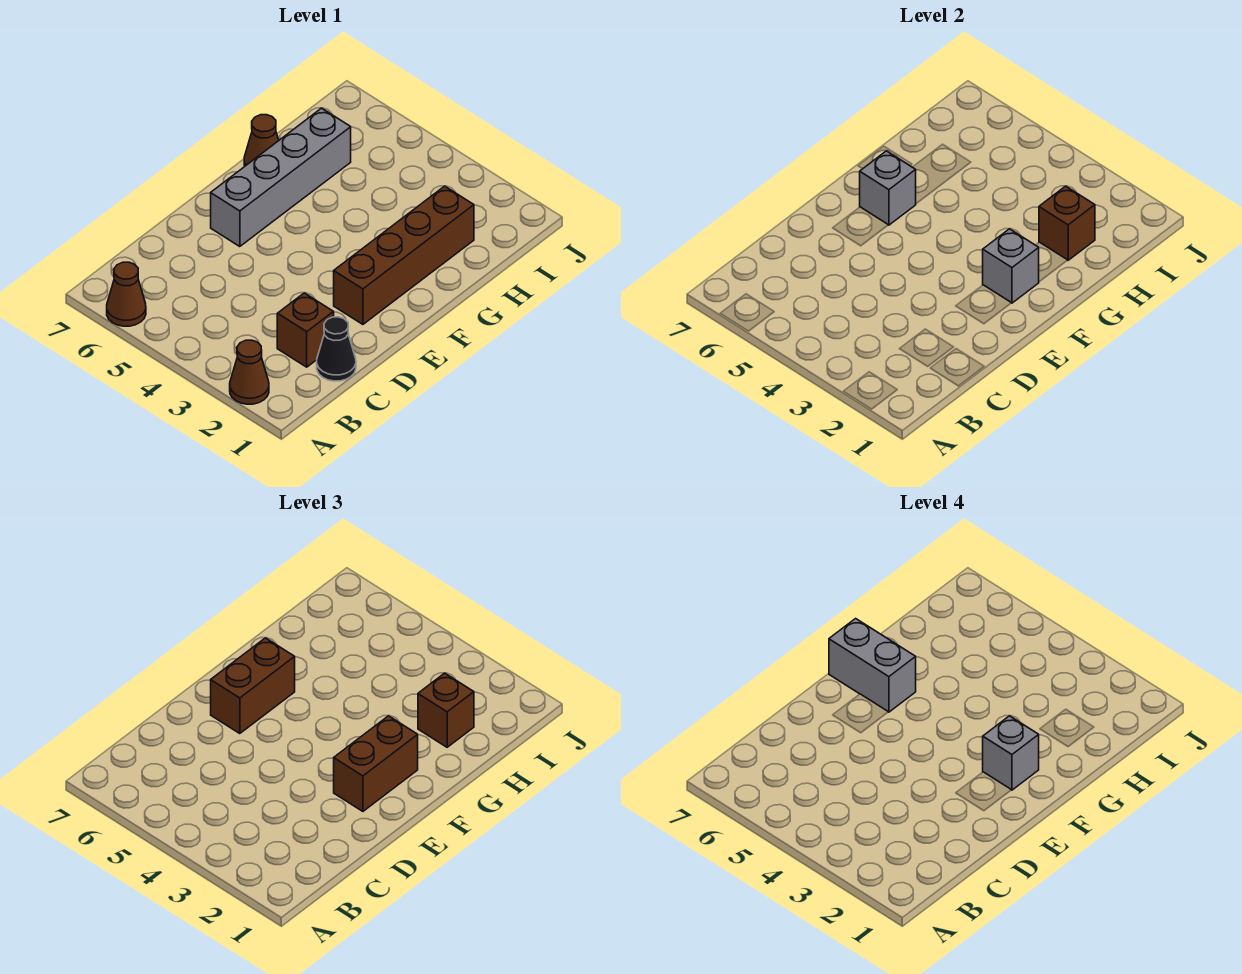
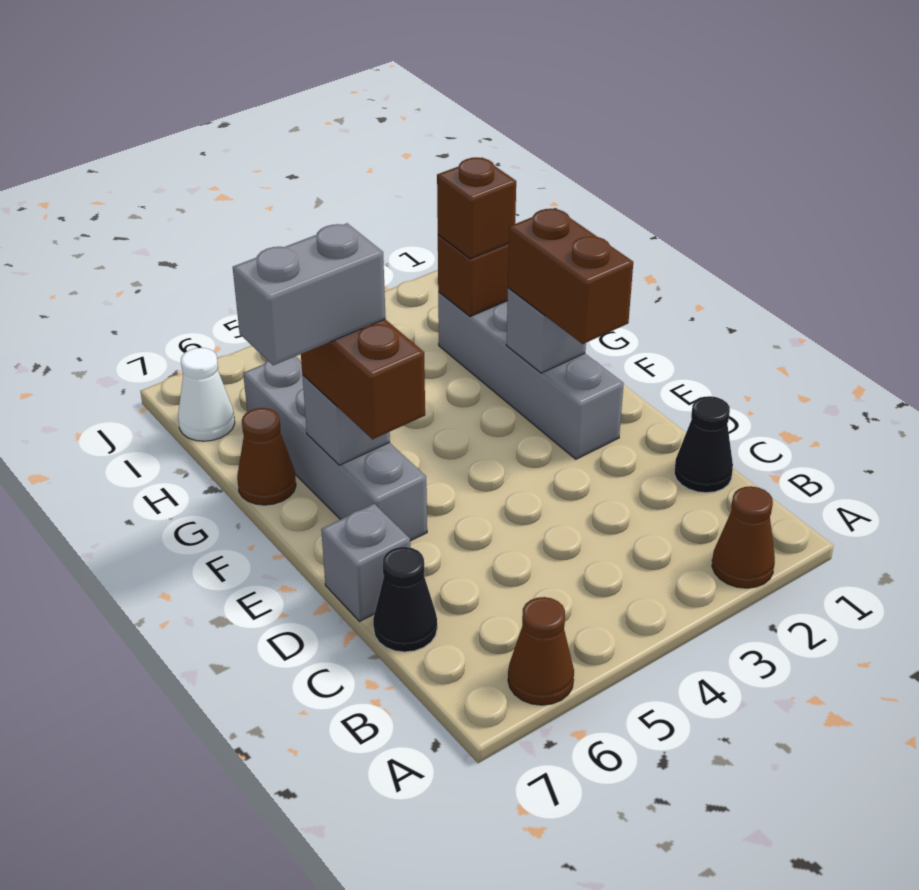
brown 1x1 brick [277,293,334,367] -> none
none -> black 1x1 cone [373,547,437,652]
brown 1x4 brick [334,186,474,324] -> grey 1x4 brick [438,292,624,459]
grey 1x1 brick [983,716,1039,790] -> grey 1x1 brick moved to [321,504,410,621]
none -> white 1x1 cone [178,348,235,441]

